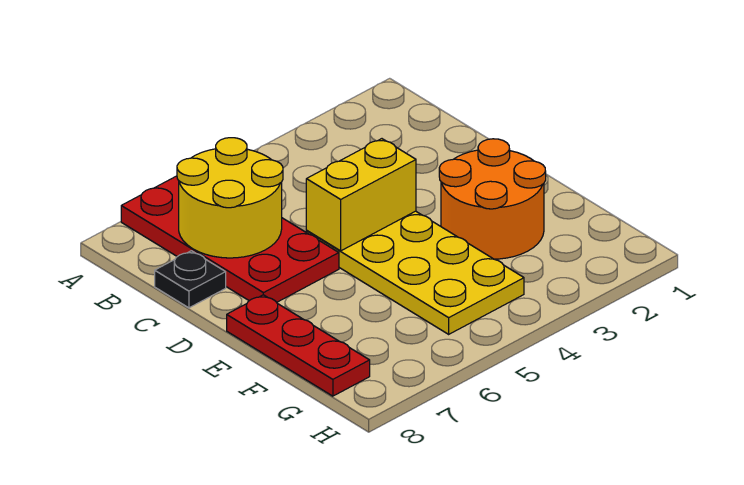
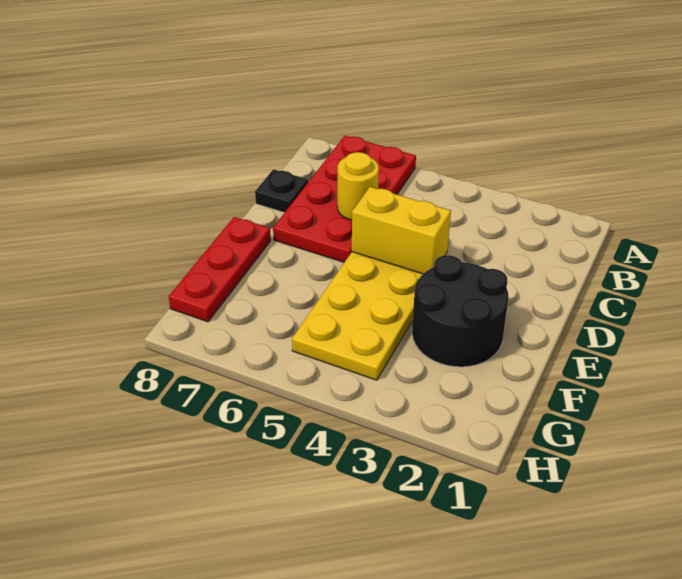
yellow 2x2 round brick [177,138,283,258] -> yellow 1x1 round brick [337,152,379,220]
orange 2x2 round brick [439,139,546,259] -> black 2x2 round brick [412,255,509,367]

